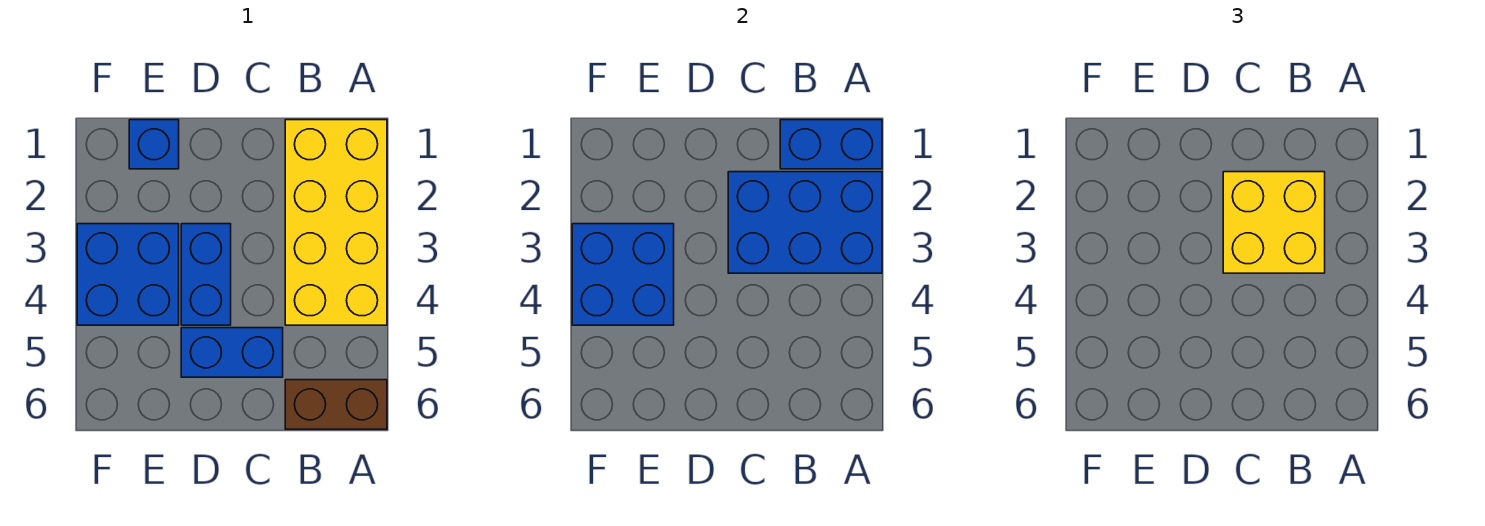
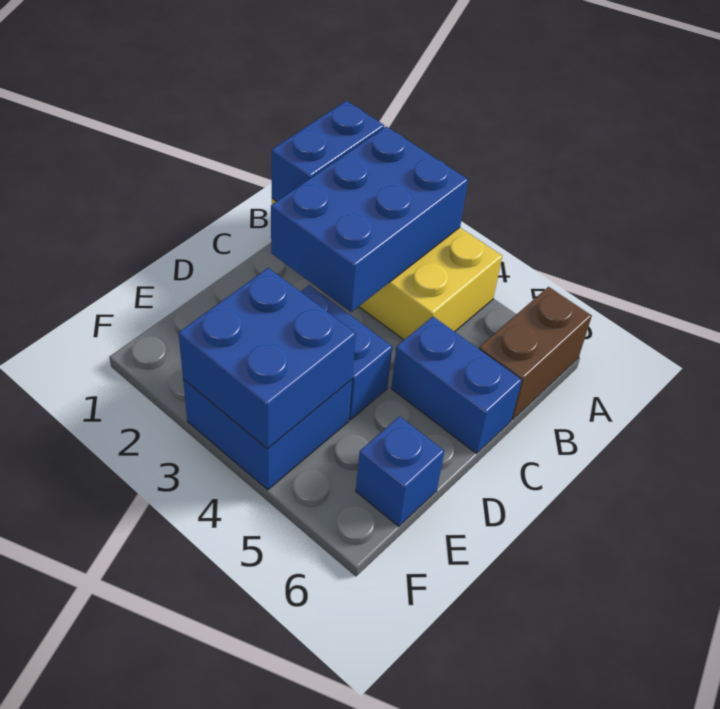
yellow 2x2 brick [1223,172,1325,273] -> none
blue 1x2 brick [181,328,283,377] -> blue 1x2 brick turned to [391,317,522,453]
blue 1x1 brick [129,120,179,169] -> blue 1x1 brick moved to [356,416,444,526]

